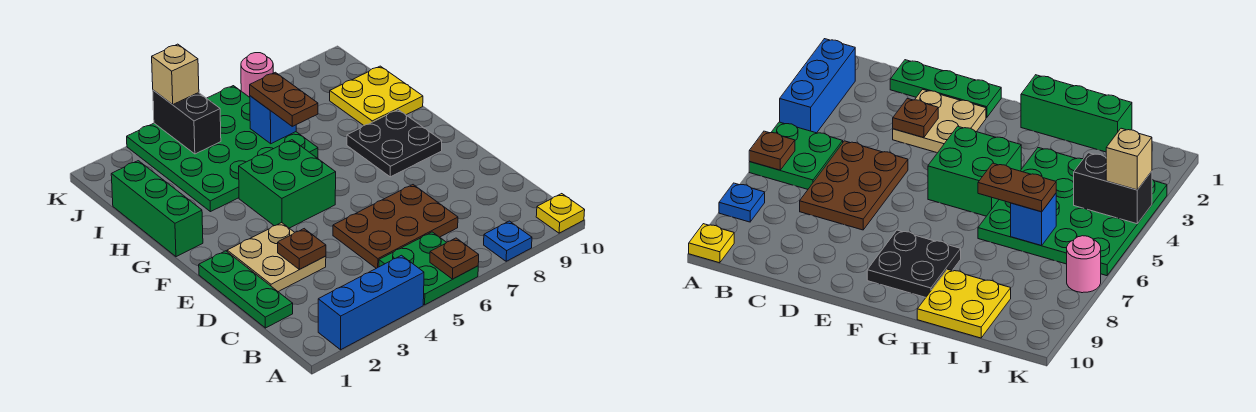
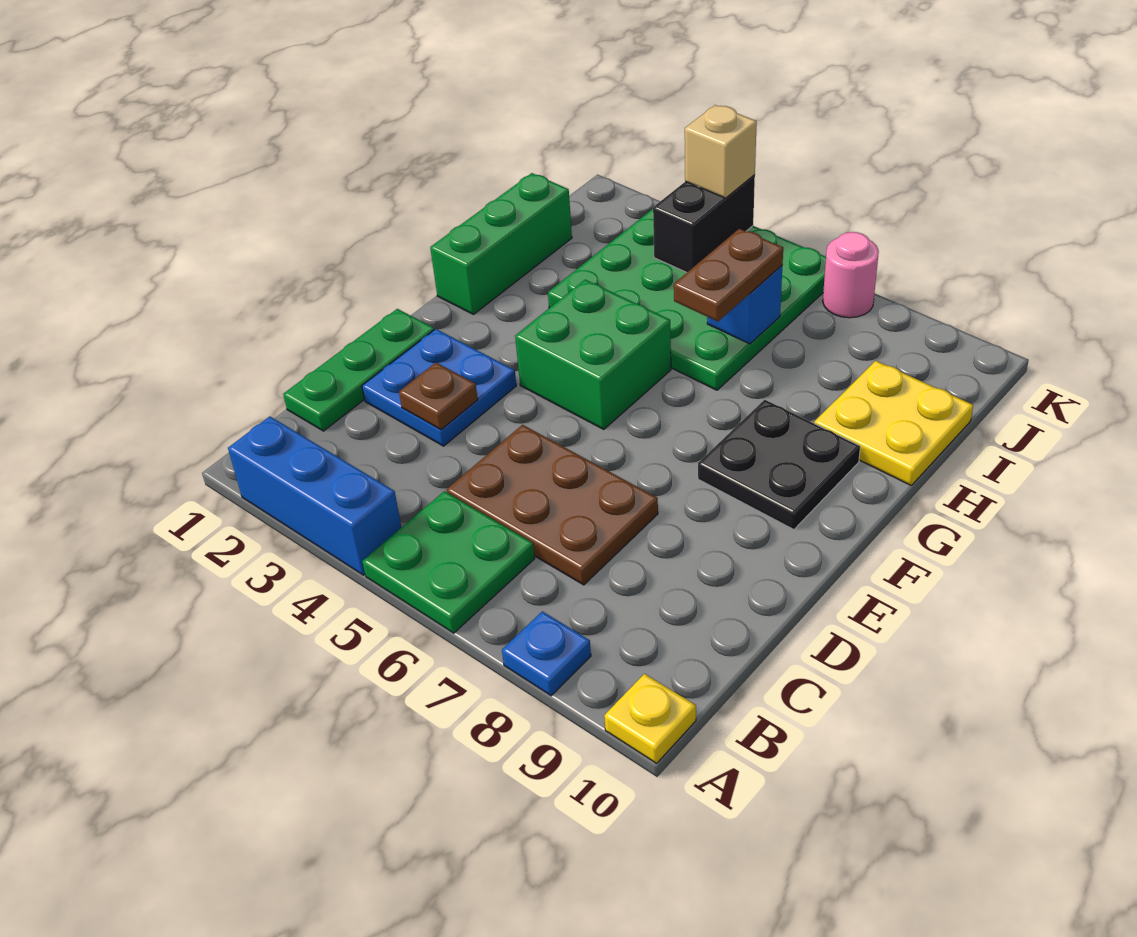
brown 1x1 plate [430,238,479,279] -> none
tan 2x2 plate [227,223,326,292] -> blue 2x2 plate [362,329,516,446]

